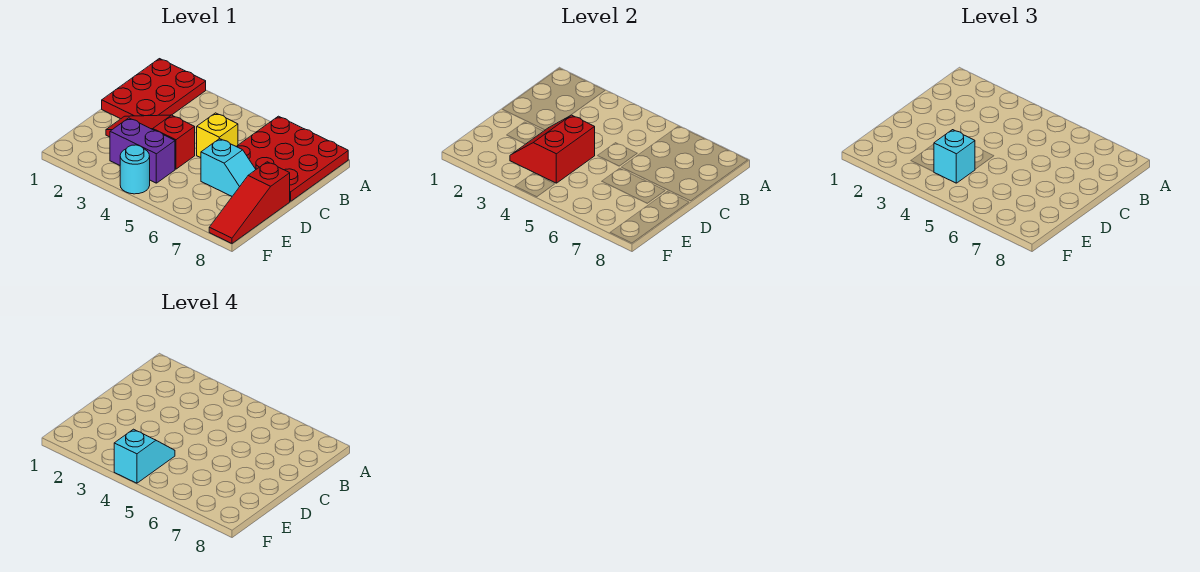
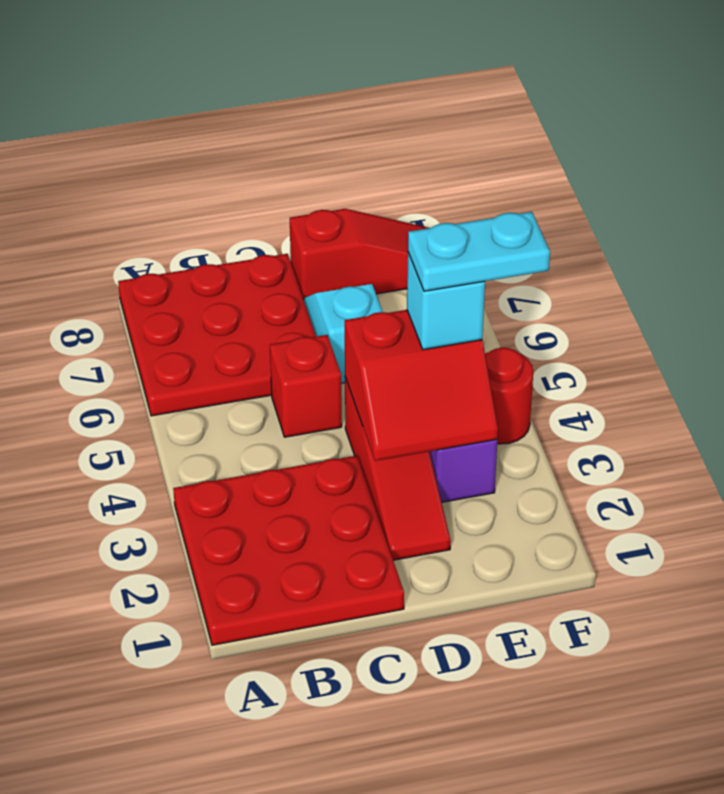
red 2x3 plate [102,59,206,119] -> red 3x3 plate [173,456,404,645]
yellow 1x1 brick [197,113,238,158] -> red 1x1 brick [270,335,342,437]
cyan 1x2 slope [114,429,175,483] -> cyan 1x2 plate [408,212,550,291]
cyan 1x1 round brick [120,145,150,194] -> red 1x1 round brick [485,348,533,444]

